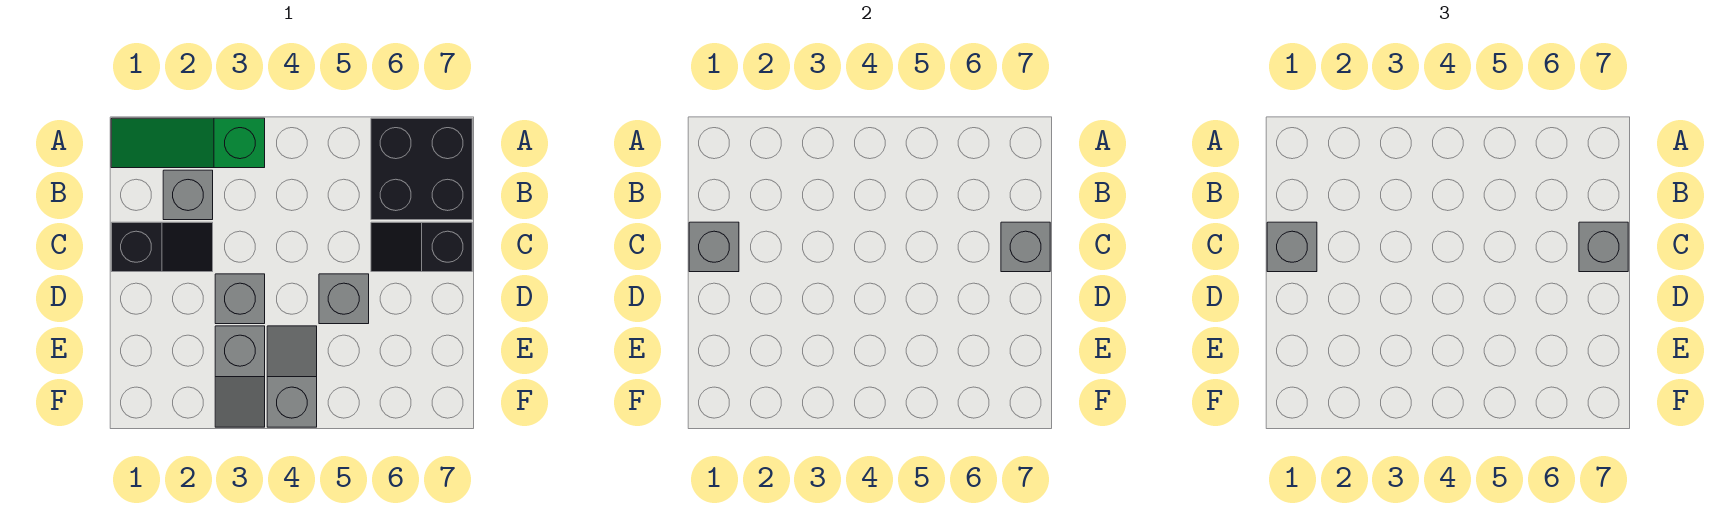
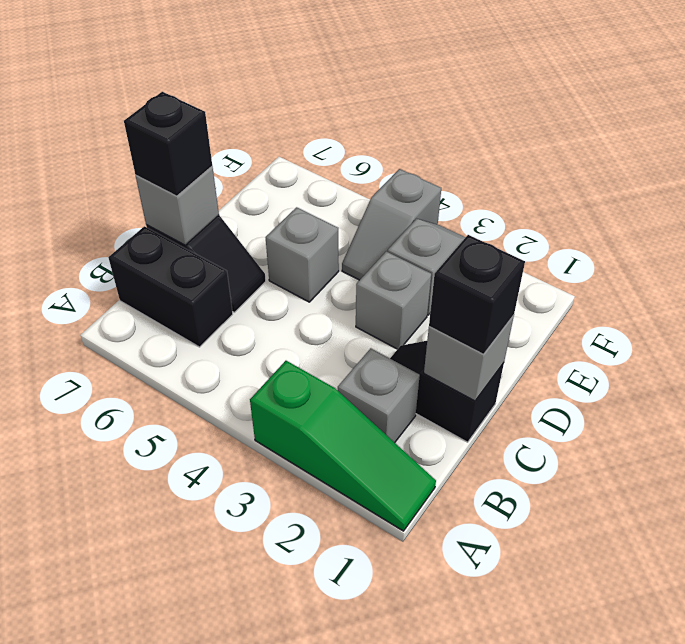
black 2x2 brick [371,118,472,220] -> black 1x2 brick [108,226,233,347]
grey 1x1 brick [1267,222,1317,272] -> black 1x1 brick [429,235,525,354]
grey 1x1 brick [1579,222,1628,272] -> black 1x1 brick [124,92,212,196]

